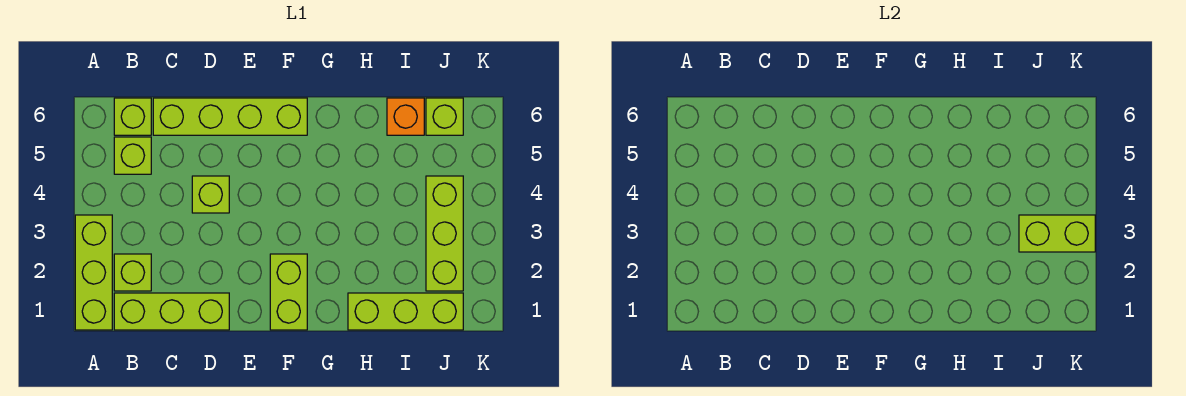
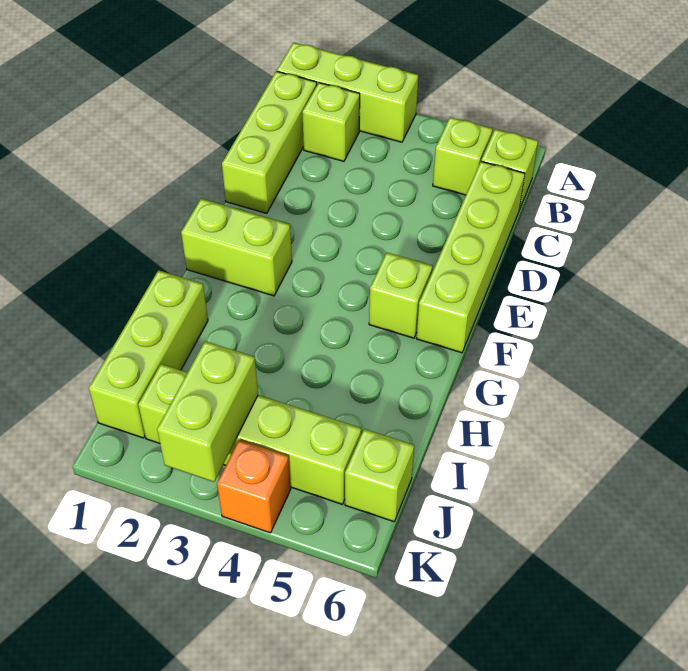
lime 1x1 brick [192,176,229,213] -> lime 1x1 brick moved to [369,253,433,338]
orange 1x1 brick [387,98,424,135] -> orange 1x1 brick moved to [217,440,291,533]
lime 1x3 brick [426,176,463,291] -> lime 1x4 brick [138,364,361,504]

